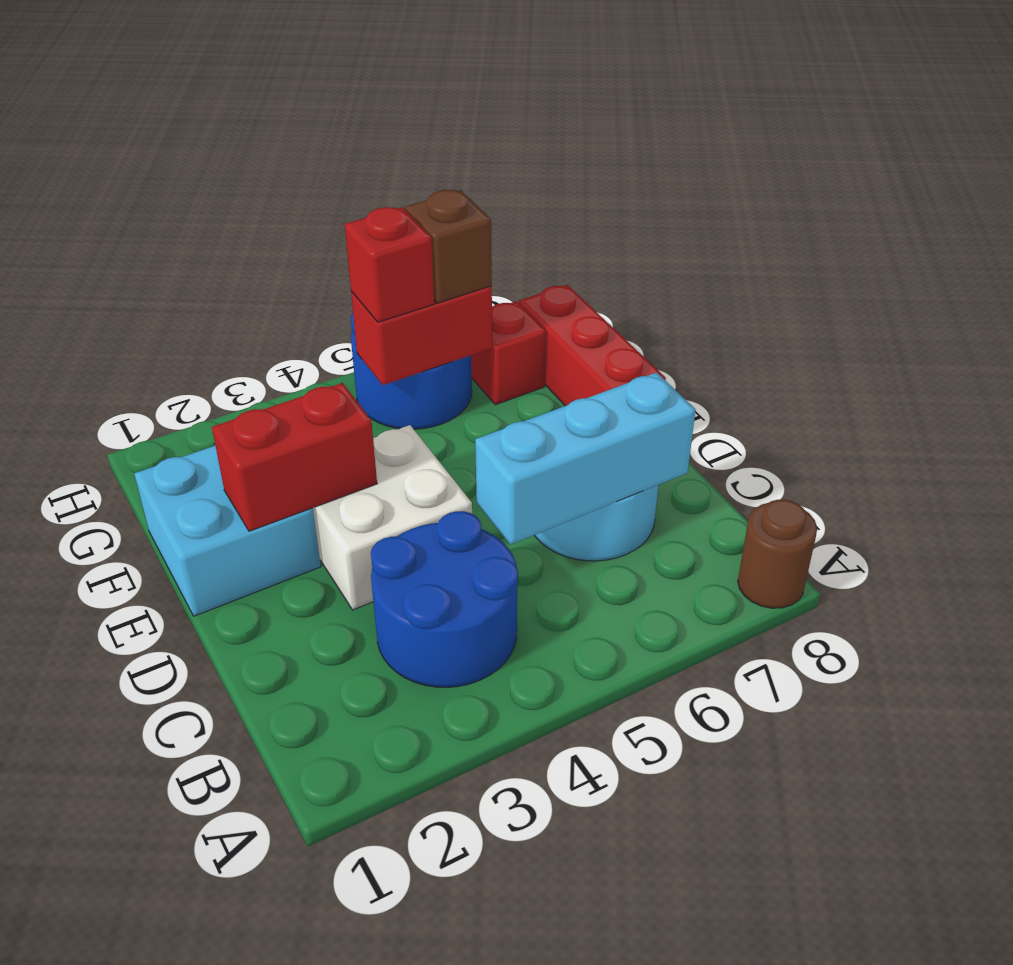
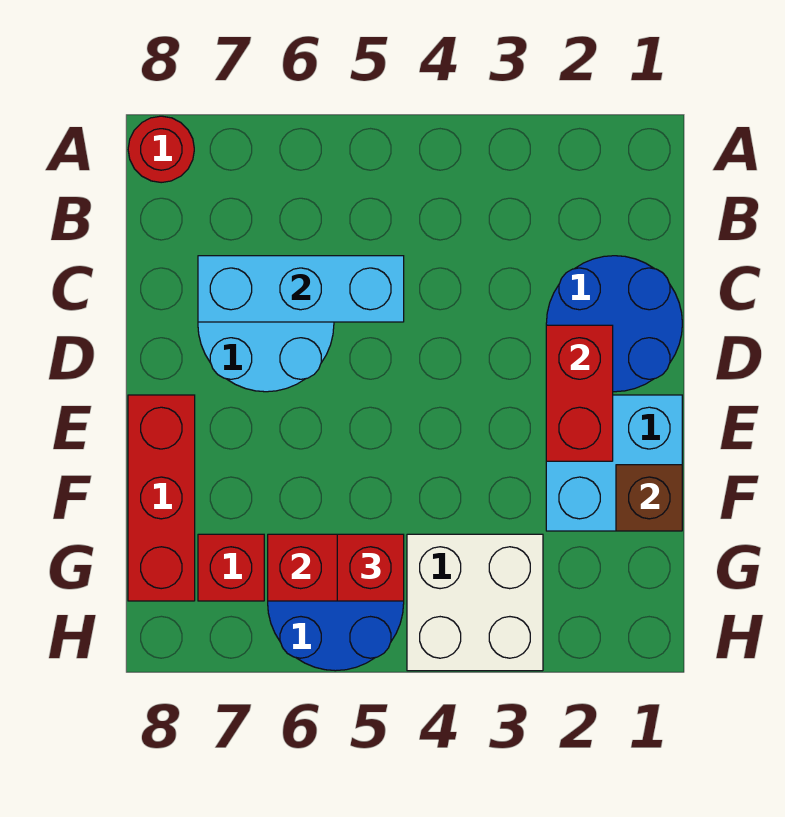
brown 1x1 round brick [738,500,817,608] -> red 1x1 round brick [128,116,194,183]
blue 2x2 round brick [371,511,518,687] -> blue 2x2 round brick moved to [546,256,682,392]
white 2x2 brick [313,425,472,610] -> white 2x2 brick moved to [407,534,543,671]
red 1x2 brick [212,383,377,531] -> red 1x2 brick turned to [546,325,613,461]
brown 1x1 brick [405,190,492,303] -> brown 1x1 brick moved to [616,465,682,531]

